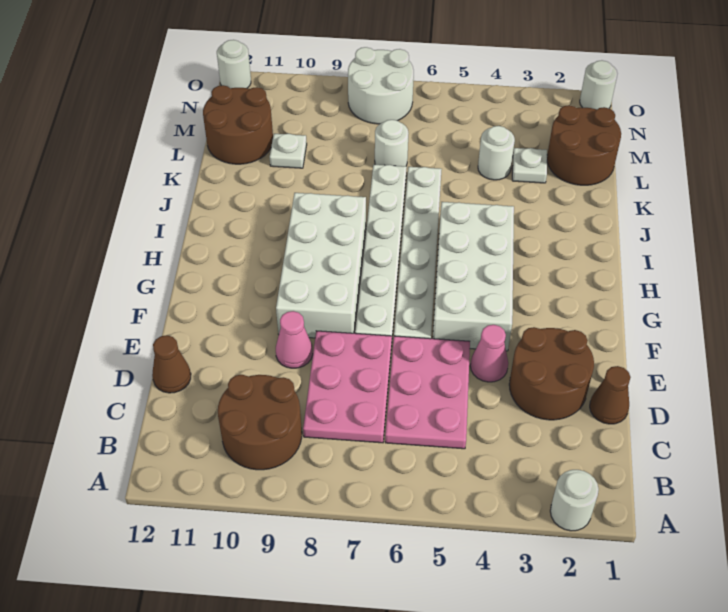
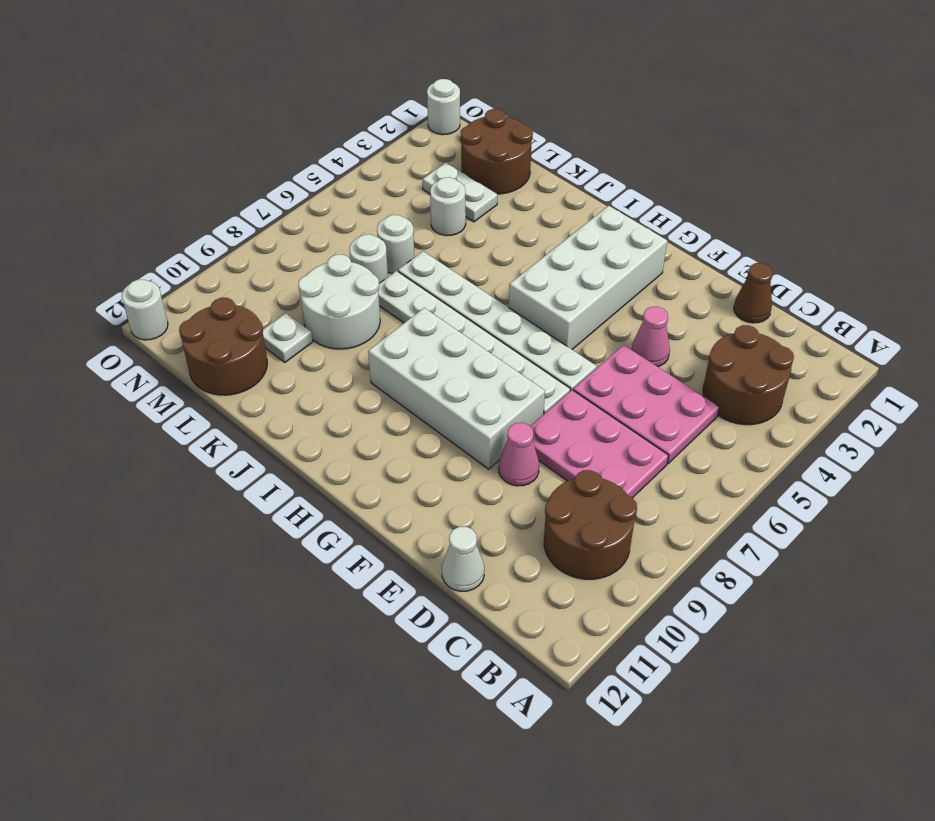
white 1x1 round brick [550,470,599,531] -> white 1x1 round brick moved to [377,215,414,274]
brown 2x2 round brick [509,327,594,420] -> brown 2x2 round brick moved to [703,325,794,425]
brown 1x1 cone [152,335,191,393] -> white 1x1 cone [442,527,484,591]
white 2x4 brick [433,202,514,351] -> white 2x4 brick turned to [509,206,667,349]
white 1x1 plate [512,148,547,183] -> white 1x2 plate [422,163,497,222]
white 2x2 round brick [348,47,414,124] -> white 2x2 round brick moved to [298,254,380,349]

